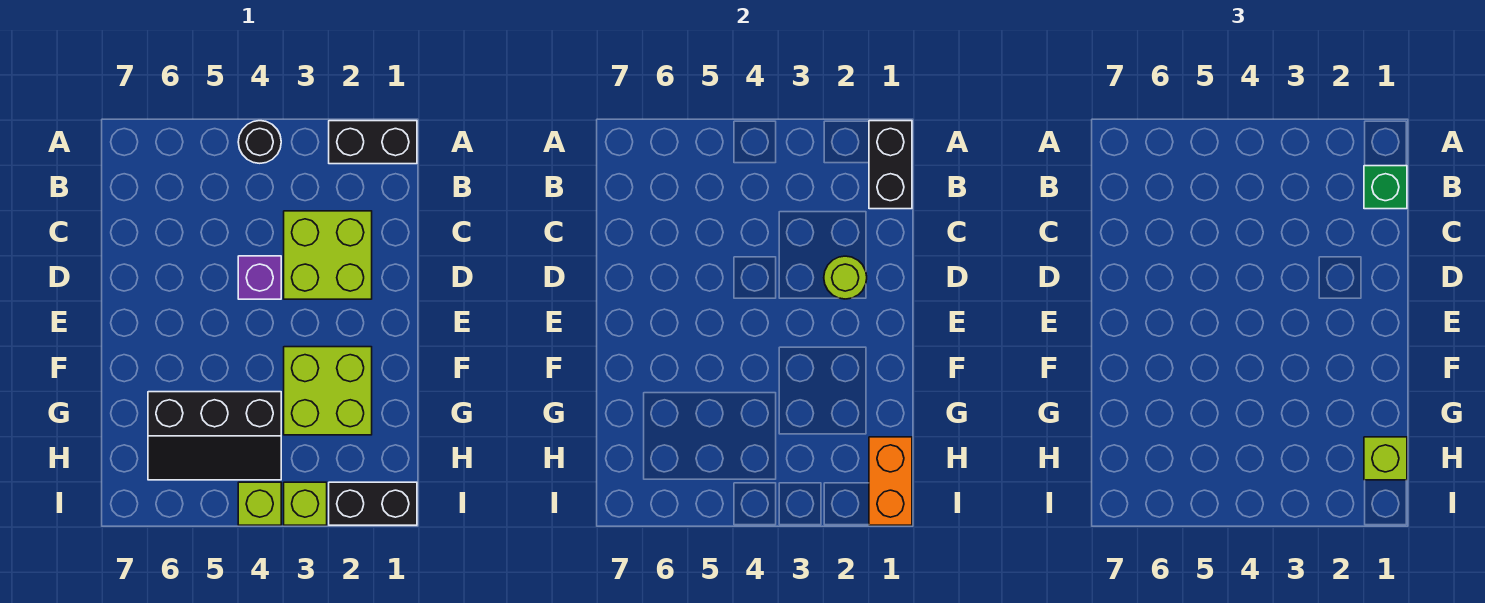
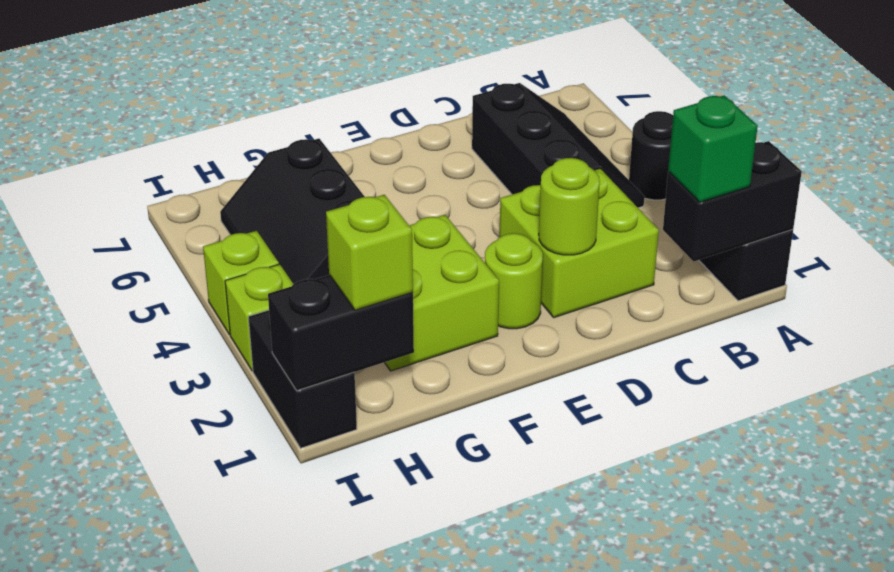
none -> black 2x3 slope [472,83,644,208]
purple 1x1 brick [238,256,281,299] -> none
none -> lime 1x1 round brick [485,233,543,329]
orange 1x2 brick [869,437,912,525] -> black 1x2 brick [268,275,414,391]

